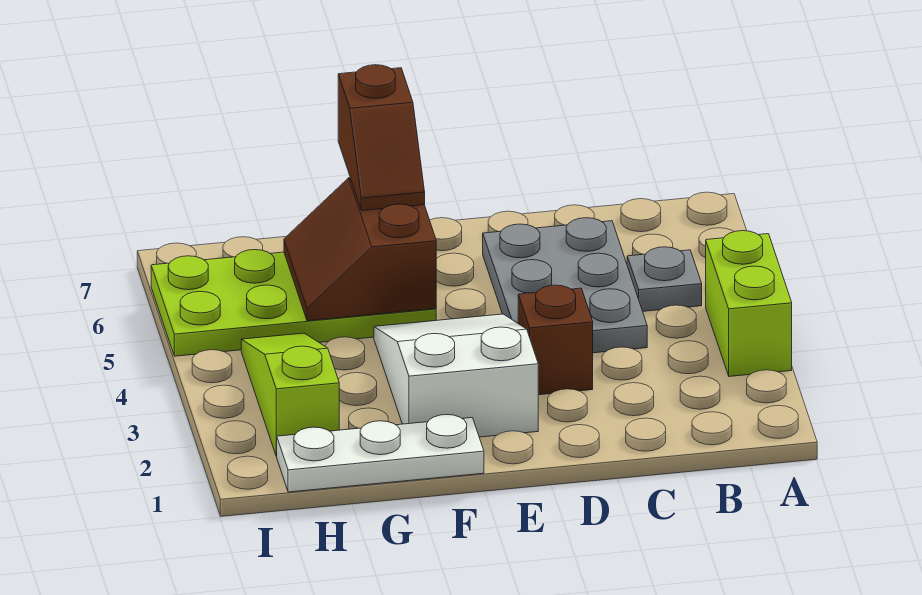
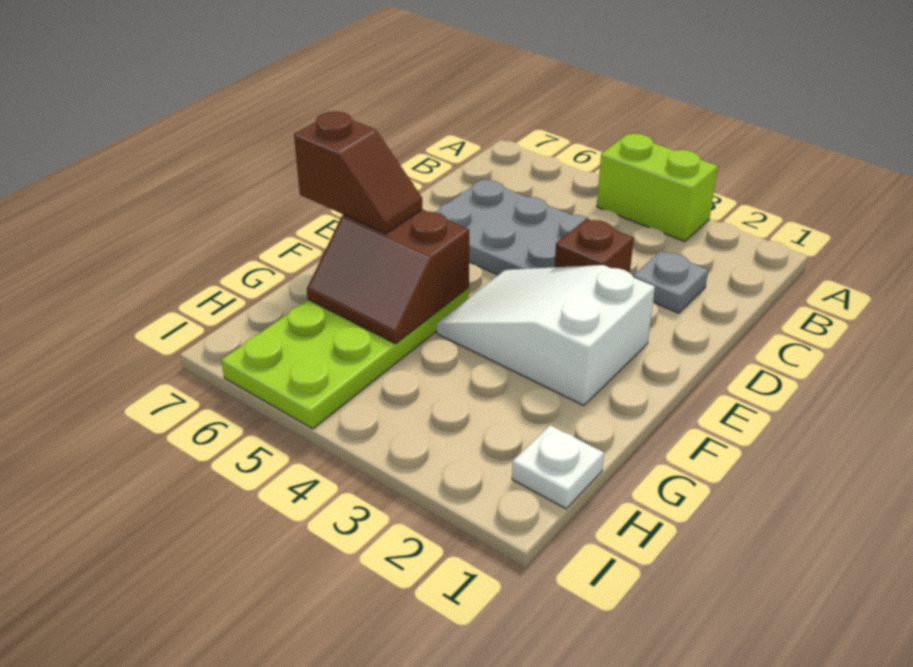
grey 1x1 plate [627,247,702,311] -> grey 1x1 plate moved to [633,251,708,313]
white 1x3 plate [276,415,484,492] -> white 1x1 plate [512,425,604,509]
lime 1x3 slope [241,333,339,456] -> none

